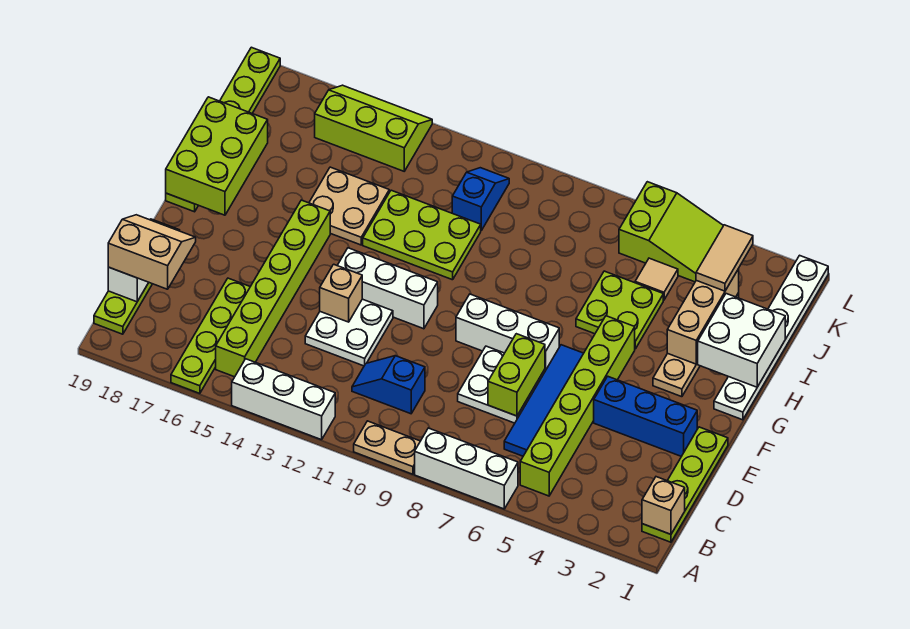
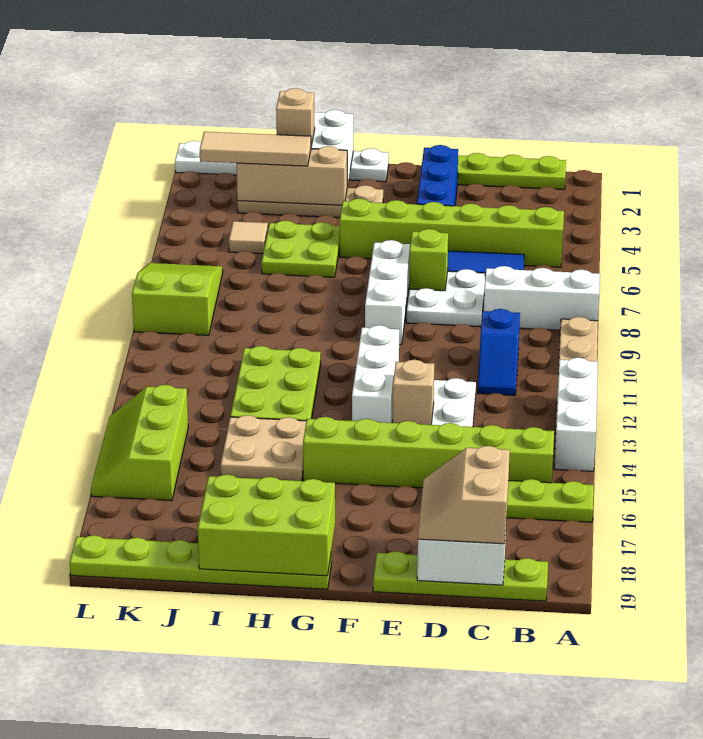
white 1x3 brick [415,428,518,509] -> white 1x3 brick turned to [484,266,600,330]
tan 1x1 brick [642,477,685,534] -> tan 1x1 brick moved to [276,88,315,146]
lime 1x2 brick [488,334,545,416] -> lime 1x1 brick [409,229,448,291]
tan 1x2 tile [696,225,753,291] -> tan 1x3 tile [200,132,311,166]
blue 1x2 slope [452,168,509,230] -> none
lime 2x3 slope [619,182,723,282] -> lime 2x3 slope moved to [132,263,223,335]

